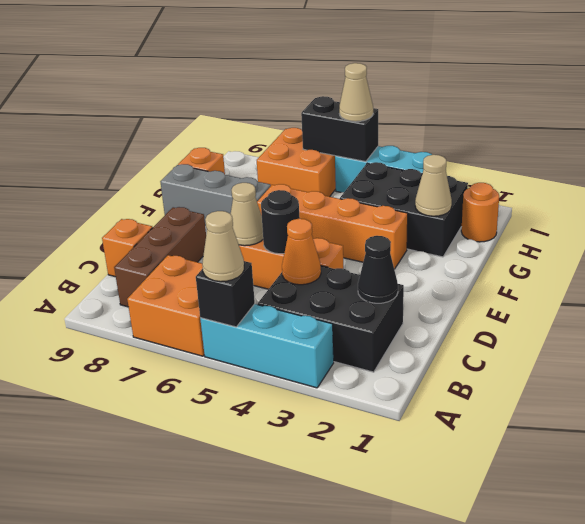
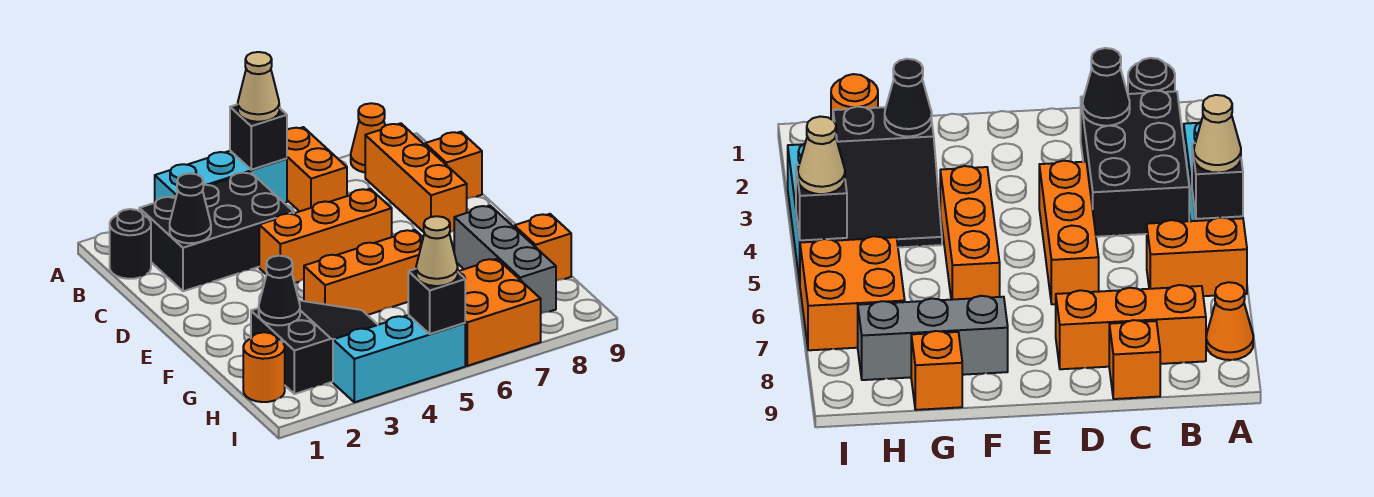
orange 2x2 brick [127,255,204,356] -> orange 1x2 brick [287,127,347,212]
brown 1x3 brick [114,207,206,307] -> orange 1x3 brick [365,123,467,233]
orange 1x1 cone [282,219,321,285] -> orange 1x1 cone moved to [351,103,385,172]
black 1x1 round brick [261,190,300,254] -> black 1x1 round brick moved to [110,209,151,279]
tan 1x1 cone [231,183,263,246] -> none
orange 1x4 brick [257,184,408,269] -> orange 1x3 brick [304,230,423,315]
grey 1x3 brick [160,164,271,226] -> grey 1x3 brick turned to [454,206,556,314]
black 2x3 brick [340,162,468,257] -> black 2x3 slope [251,300,378,394]
tan 1x1 cone [415,155,452,216] -> black 1x1 cone [259,256,300,325]
black 1x2 brick [301,96,378,162] -> black 1x1 brick [408,269,465,334]

